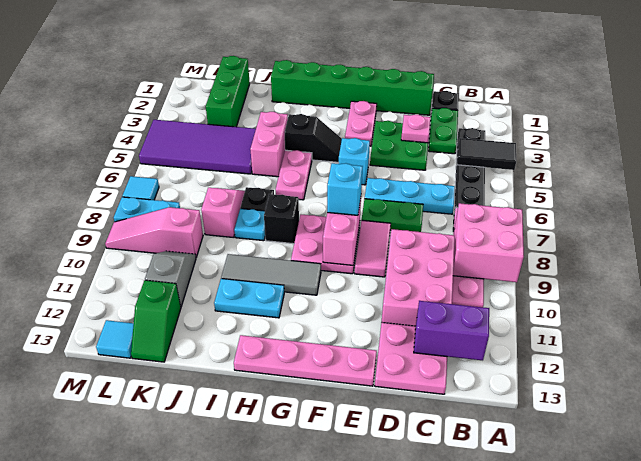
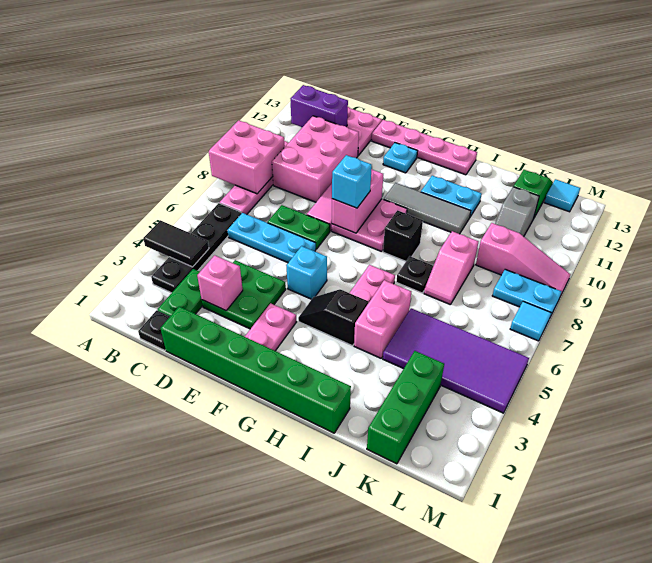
pink 1x1 plate [401,115,430,143] -> pink 1x1 brick [197,255,243,311]
cyan 1x1 plate [234,208,265,241] -> cyan 1x1 plate moved to [383,143,417,173]

